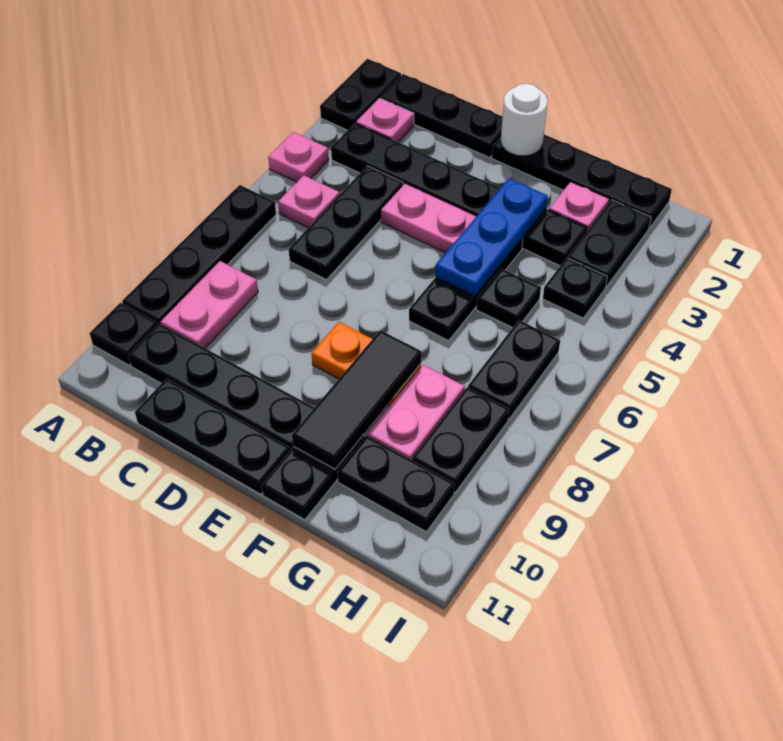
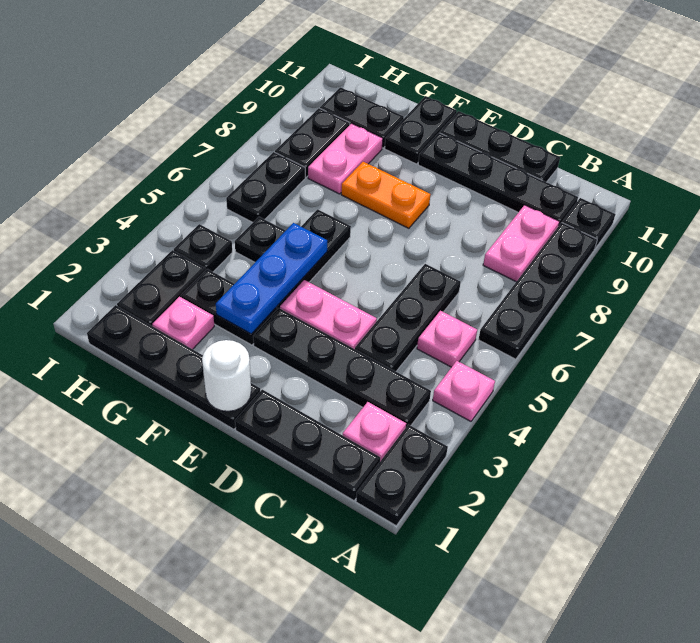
black 1x3 tile [292,330,421,469] -> none

